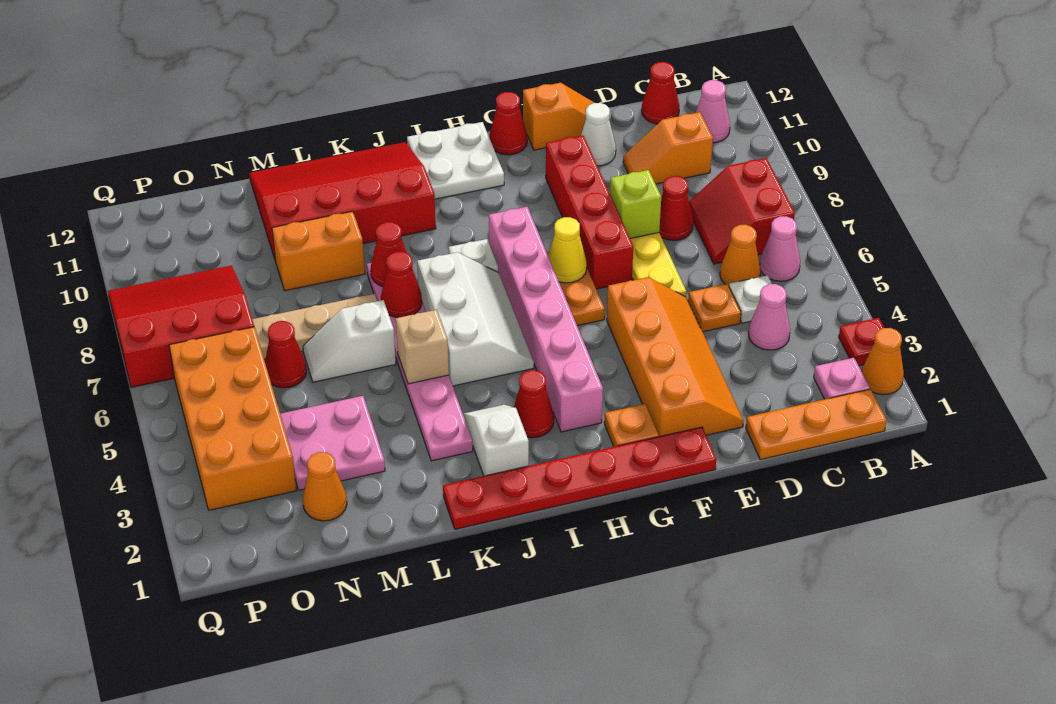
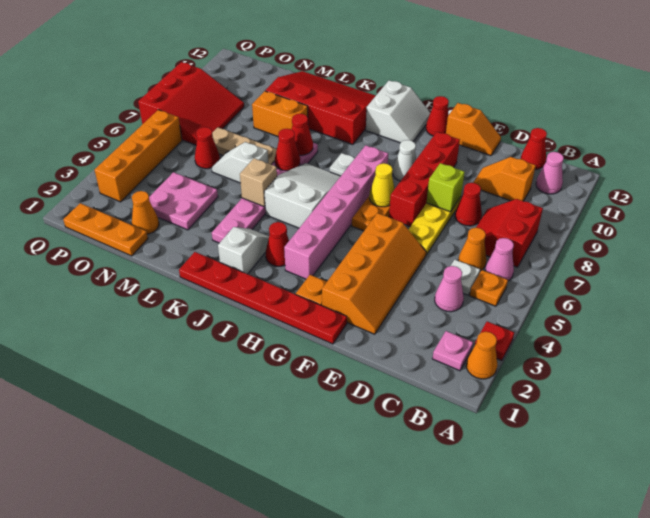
orange 1x3 plate [746,389,886,460] -> orange 1x3 plate moved to [63,203,148,256]
orange 1x1 plate [688,284,741,332] -> orange 1x1 plate moved to [470,270,508,306]
white 1x1 cone [581,103,616,166] -> white 1x1 cone moved to [393,140,416,181]
white 2x2 plate [407,122,504,199] -> white 2x2 slope [366,80,430,143]
white 2x3 slope [417,252,534,386] -> white 2x3 slope turned to [264,163,341,228]
orange 2x4 brick [169,327,296,510] -> orange 1x4 brick [94,110,182,202]
red 3x3 slope [108,266,254,387] -> red 3x3 slope turned to [138,62,244,145]

